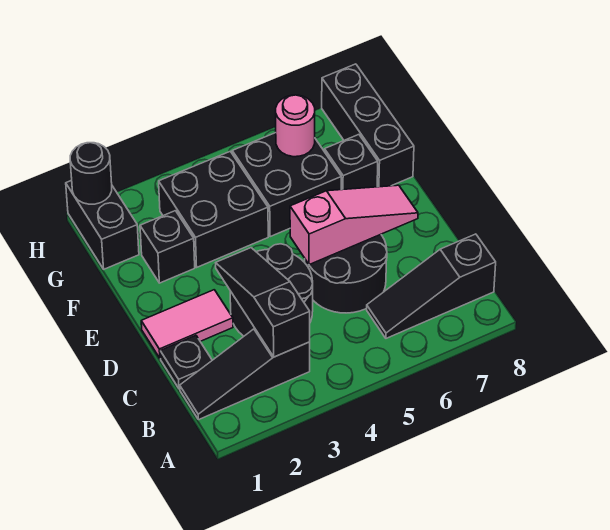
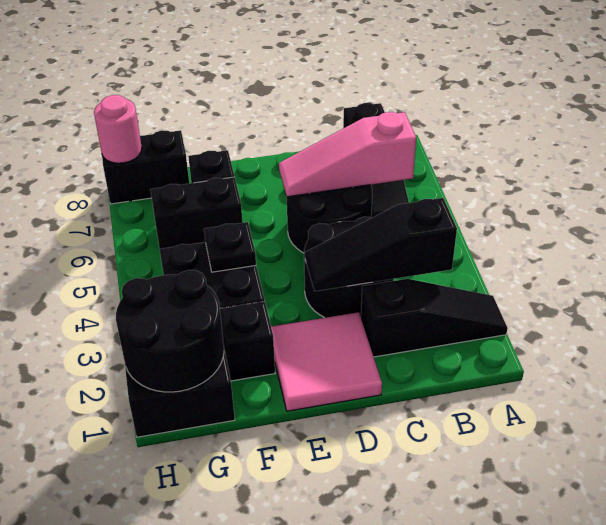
black 1x3 slope [180,329,310,420] -> black 1x3 slope turned to [361,279,508,357]
black 1x1 plate [160,336,212,389] -> black 1x1 plate moved to [204,222,256,272]
pink 1x2 tile [141,290,233,358] -> pink 2x2 tile [271,312,382,411]
pink 1x3 slope [290,185,418,265] -> pink 1x3 slope turned to [279,112,416,197]
black 2x2 brick [232,133,341,237] -> black 1x2 brick [150,177,243,249]
black 1x3 brick [322,64,414,187] -> black 1x2 brick [102,130,189,204]
pink 1x1 round brick [276,95,315,157] -> pink 1x1 round brick moved to [94,95,142,163]
black 1x1 round brick [70,143,112,204] -> black 2x2 round brick [116,270,224,392]

